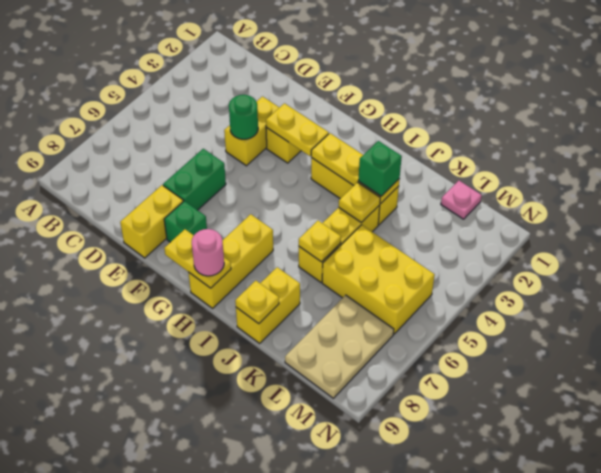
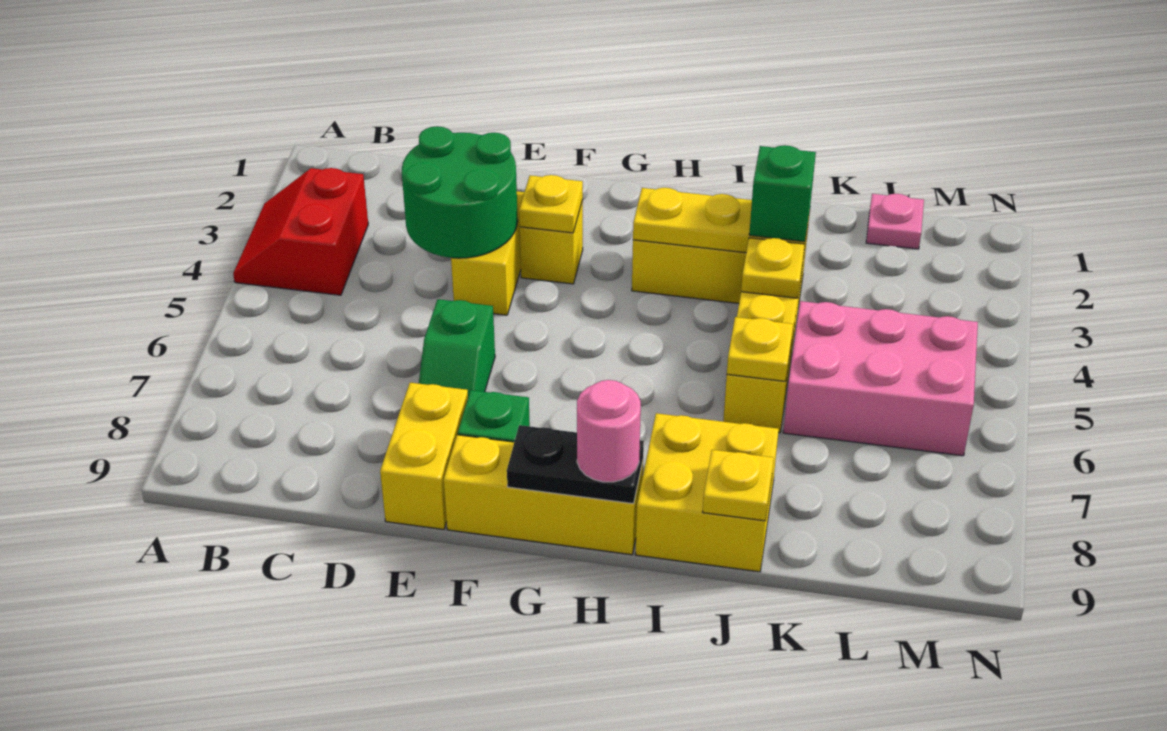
none -> red 2x2 slope [233,168,368,295]
green 1x1 round brick [229,95,258,139] -> green 2x2 round brick [402,126,518,258]
green 1x2 brick [163,149,226,210] -> green 1x2 slope [419,299,495,397]
yellow 1x2 plate [266,103,329,156] -> yellow 1x1 plate [519,175,583,233]
yellow 1x2 plate [164,229,231,288] -> black 1x2 plate [507,425,644,504]
yellow 1x3 brick [188,214,273,308] -> yellow 1x3 brick turned to [444,435,643,555]
yellow 1x2 brick [236,267,300,343] -> yellow 2x2 brick [636,413,779,572]
yellow 2x3 brick [322,225,435,334] -> pink 2x3 brick [783,301,978,456]
tan 2x3 plate [285,295,394,398] -> none

